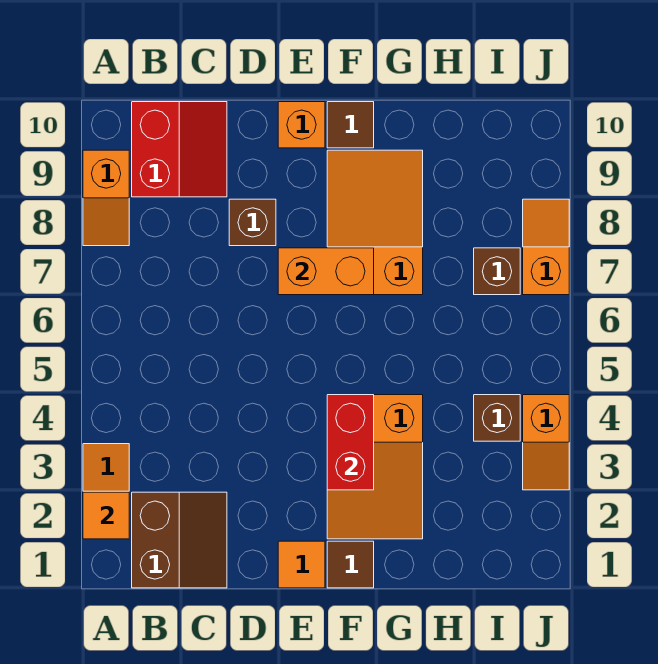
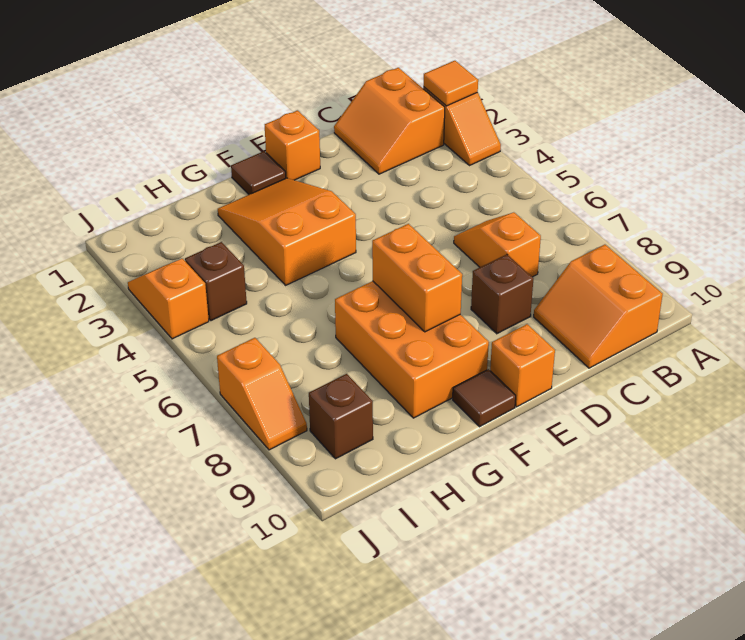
orange 1x2 slope [83,150,129,246] -> orange 1x2 slope moved to [454,212,541,277]
brown 2x2 slope [132,492,227,588] -> orange 2x2 slope [334,68,445,174]
red 2x2 slope [132,102,227,197] -> orange 2x2 slope [534,245,663,368]
orange 1x1 tile [278,541,325,588] -> orange 1x1 brick [265,111,320,180]
orange 1x2 brick [278,248,374,295] -> orange 1x2 brick turned to [372,224,462,332]
red 1x2 brick [327,395,374,490] -> none
orange 2x3 slope [327,150,423,295] -> orange 2x3 brick [335,281,489,418]
brown 1x1 brick [474,248,520,295] -> brown 1x1 brick moved to [309,374,373,459]

